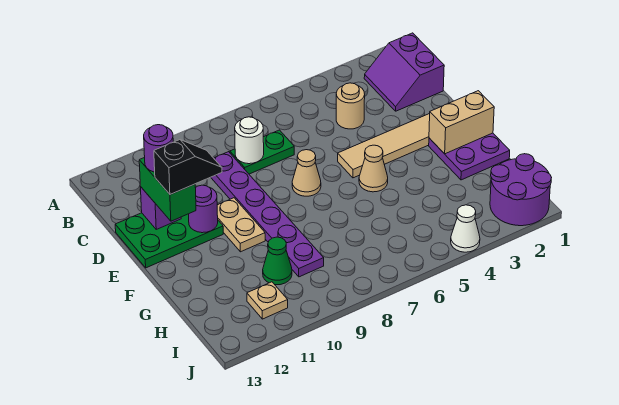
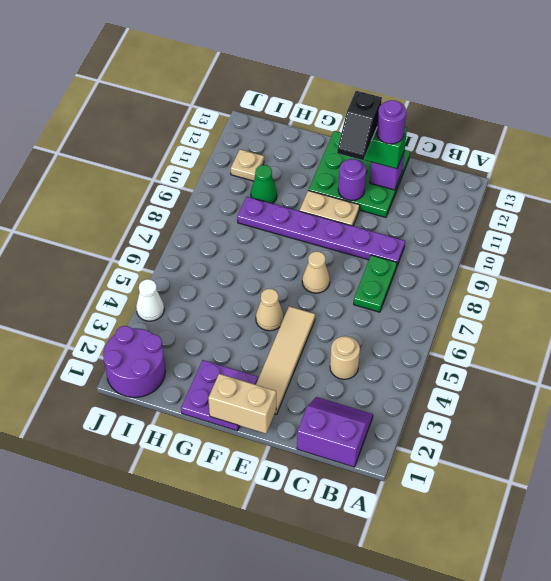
white 1x1 round brick [235,117,264,164] -> none
green 2x3 plate [115,213,223,268] -> green 3x3 plate [308,131,410,217]
tan 1x2 brick [429,91,494,154] -> tan 1x2 brick turned to [208,374,276,434]

